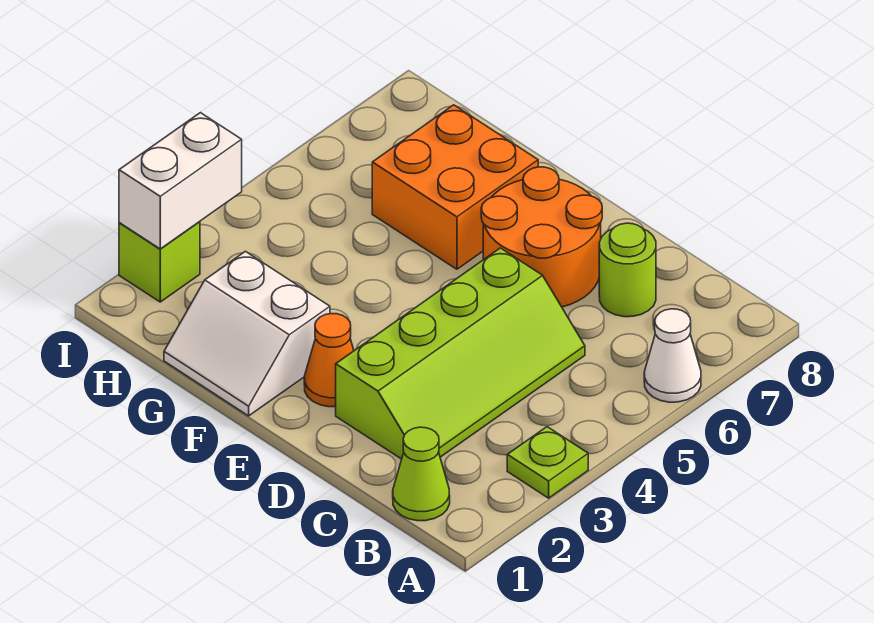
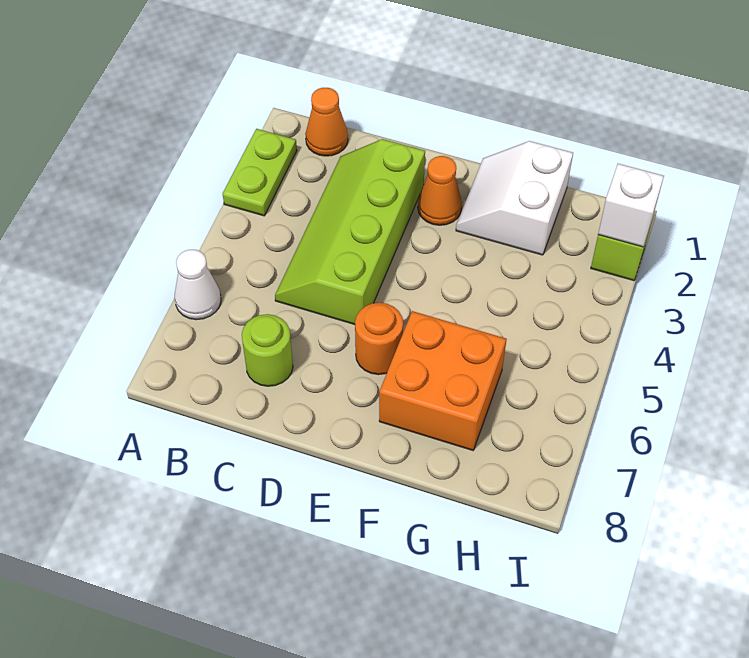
lime 1x1 plate [507,427,588,498] -> lime 1x2 plate [223,129,297,216]
lime 1x1 cone [393,427,450,521] -> orange 1x1 cone [305,88,348,156]
orange 2x2 round brick [481,167,602,307] -> orange 1x1 round brick [355,303,403,375]
white 2x2 slope [164,251,330,416] -> white 2x2 slope turned to [456,141,573,255]
white 1x2 brick [119,113,242,249] -> white 1x1 brick [598,164,664,247]

